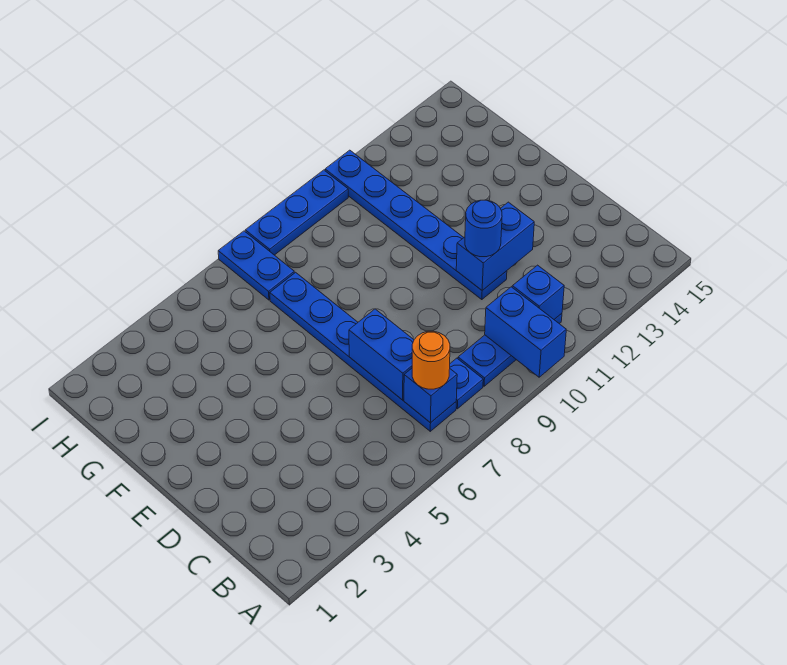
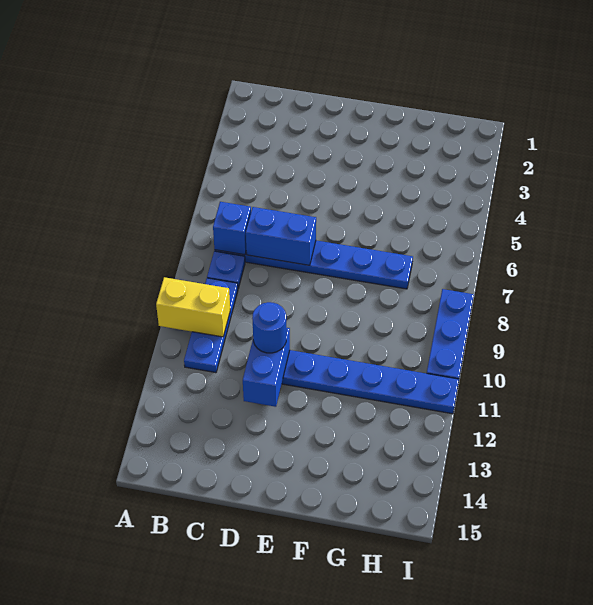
blue 1x2 brick [485,287,566,377] -> yellow 1x2 brick [156,277,230,337]
orange 1x1 round brick [412,331,450,389] -> none
blue 1x1 brick [512,265,564,319] -> none
blue 1x2 plate [218,231,294,300] -> none

